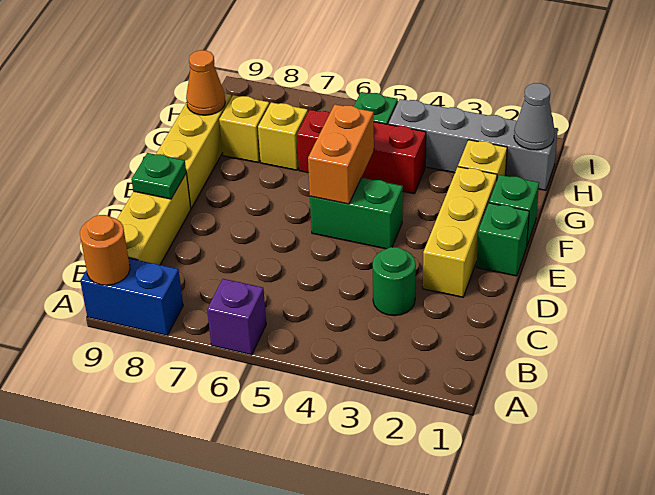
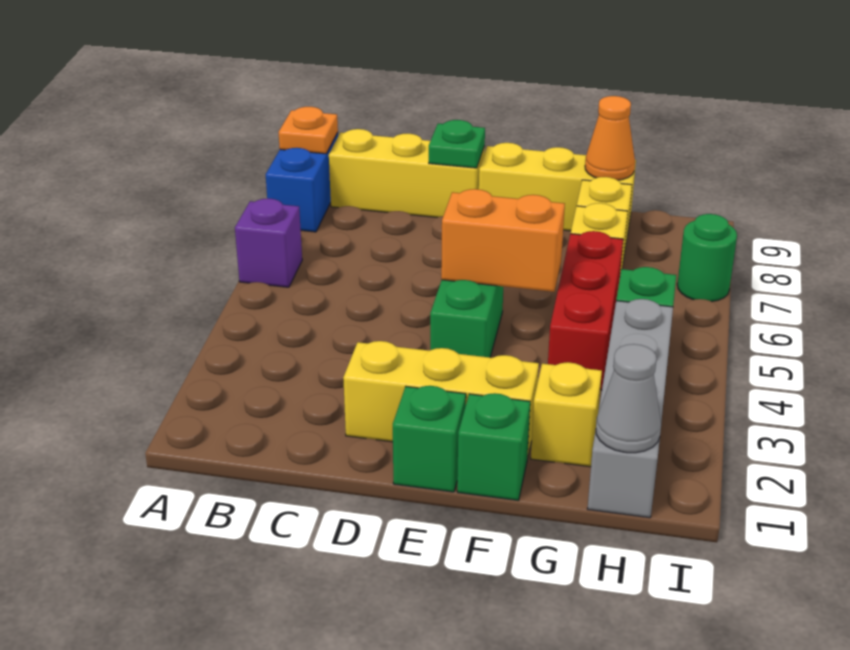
orange 1x1 round brick [80,215,130,285] -> orange 1x1 plate [279,107,338,154]
green 1x1 round brick [373,247,416,316] -> green 1x1 round brick moved to [677,214,737,302]

